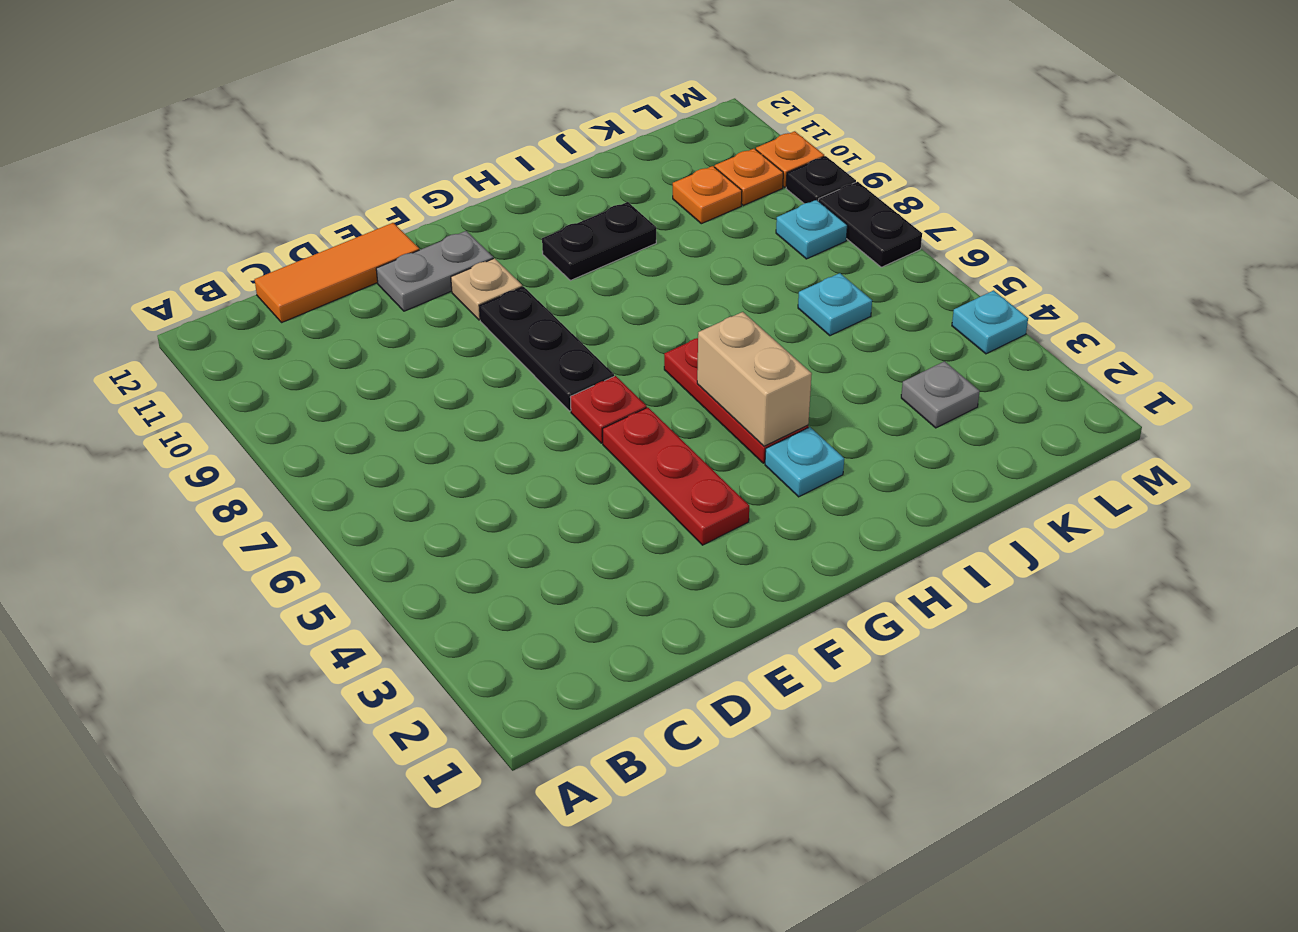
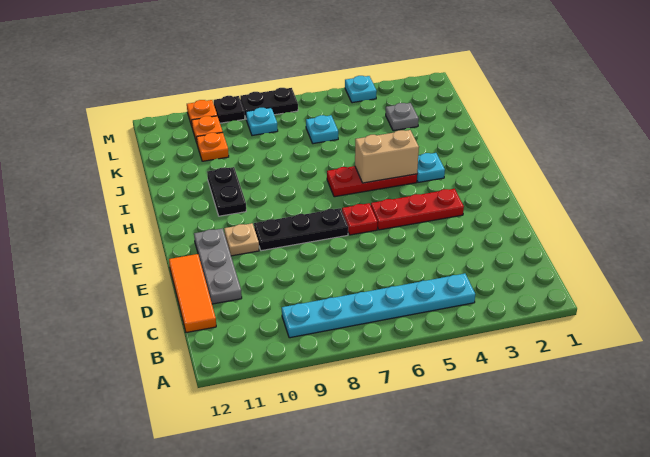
none -> cyan 1x6 plate [282,273,475,338]
grey 1x2 plate [376,231,493,311] -> grey 1x3 plate [194,228,242,304]

